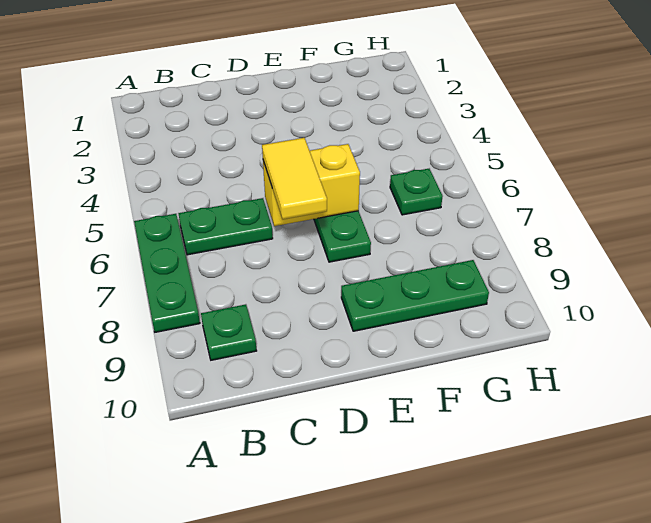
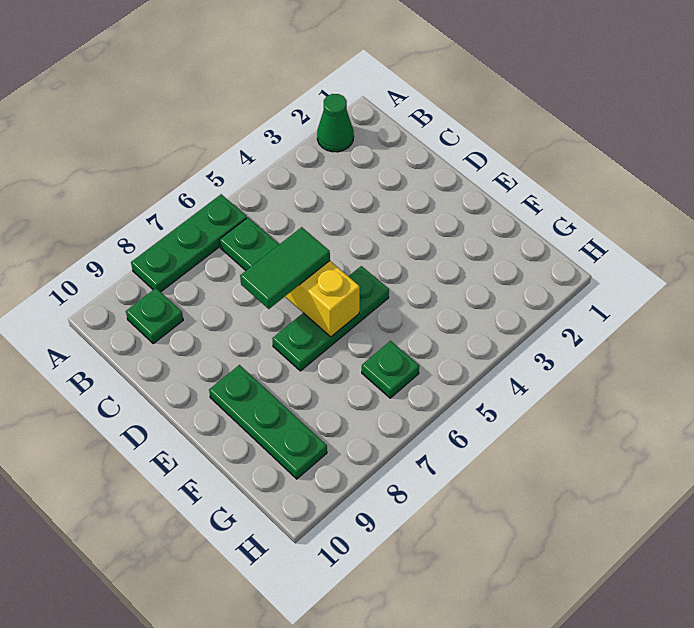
none -> green 1x1 cone [317,94,354,152]
yellow 1x2 tile [262,138,327,219] -> green 1x2 tile [240,227,330,309]

